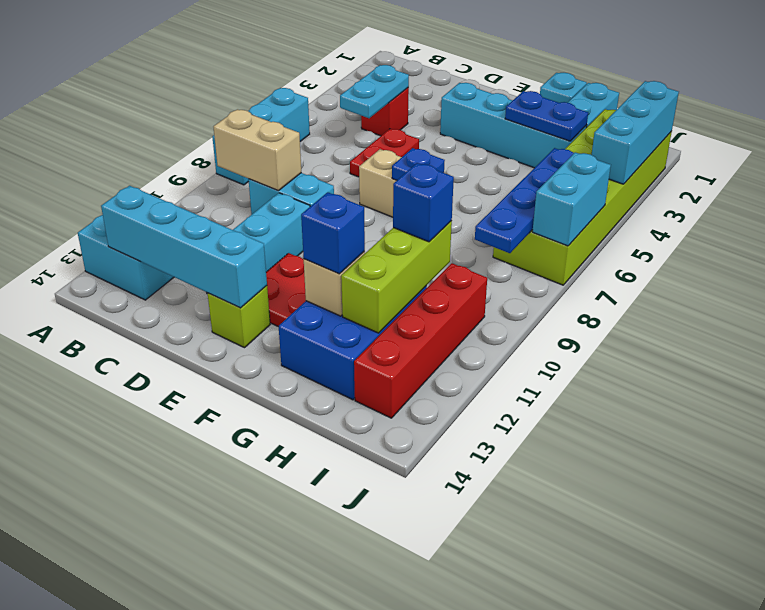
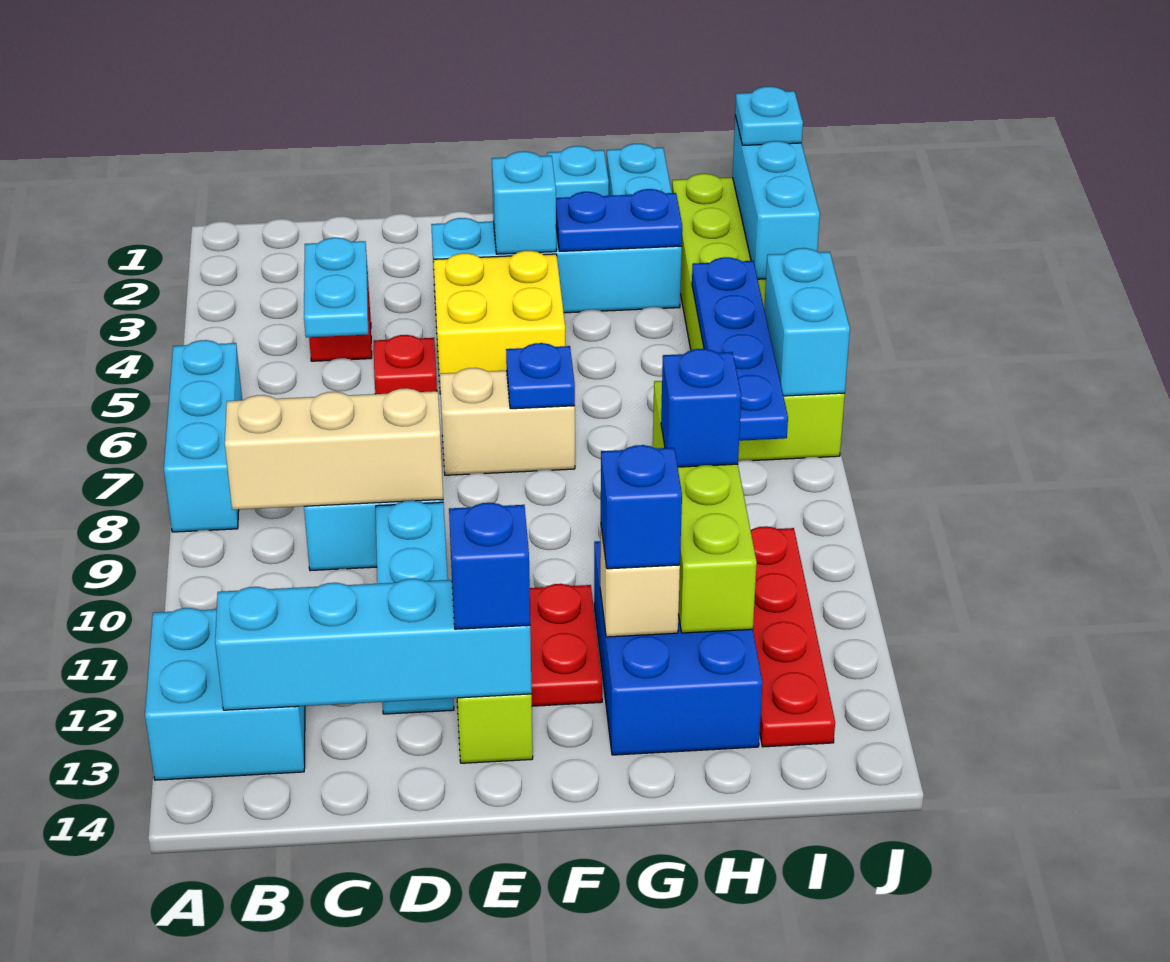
tan 1x2 brick [213,109,301,191] -> tan 1x3 brick [225,388,443,510]
red 1x2 plate [350,129,419,177] -> red 1x1 plate [374,335,437,394]
none -> yellow 2x2 brick [433,251,565,394]
none -> blue 1x1 brick [449,503,530,629]
none -> cyan 1x1 brick [492,151,556,254]
lime 1x3 brick [341,221,452,333] -> lime 1x4 brick [653,381,757,633]
red 1x4 brick [354,263,487,418] -> red 1x4 plate [751,526,835,747]
none -> cyan 1x1 plate [735,86,803,145]

